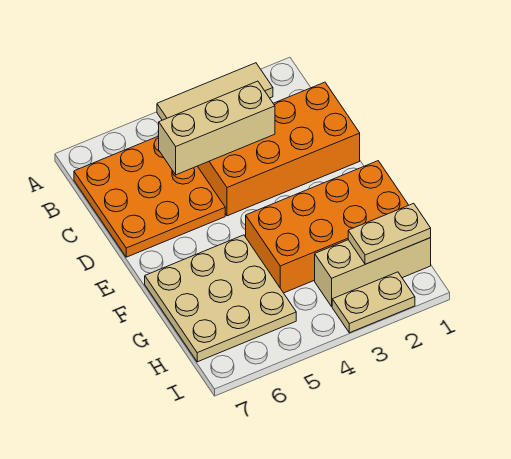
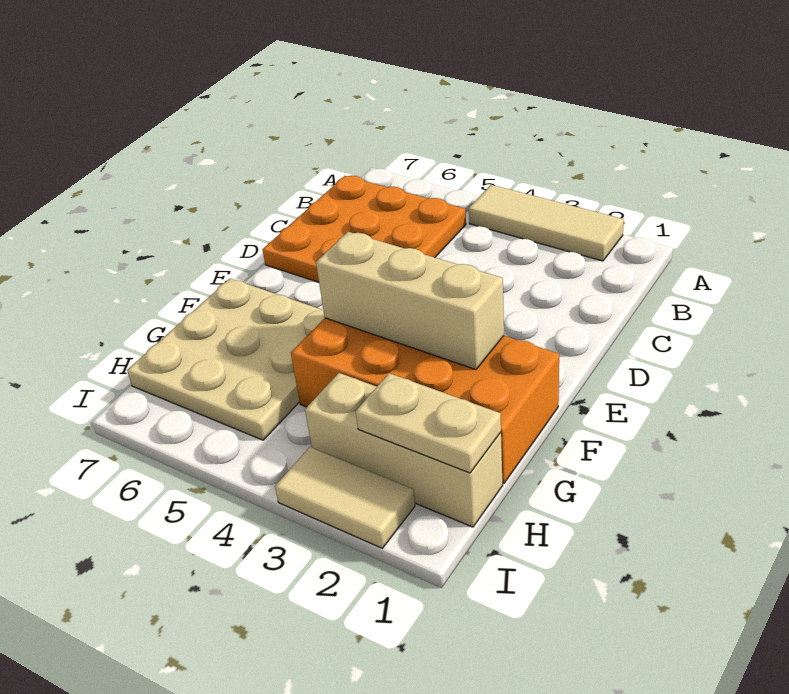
orange 2x4 brick [198,82,360,216] -> none
tan 1x3 brick [159,81,275,175] -> tan 1x3 brick moved to [316,232,504,370]
tan 1x2 plate [332,272,415,333] -> tan 1x2 tile [275,447,415,548]

